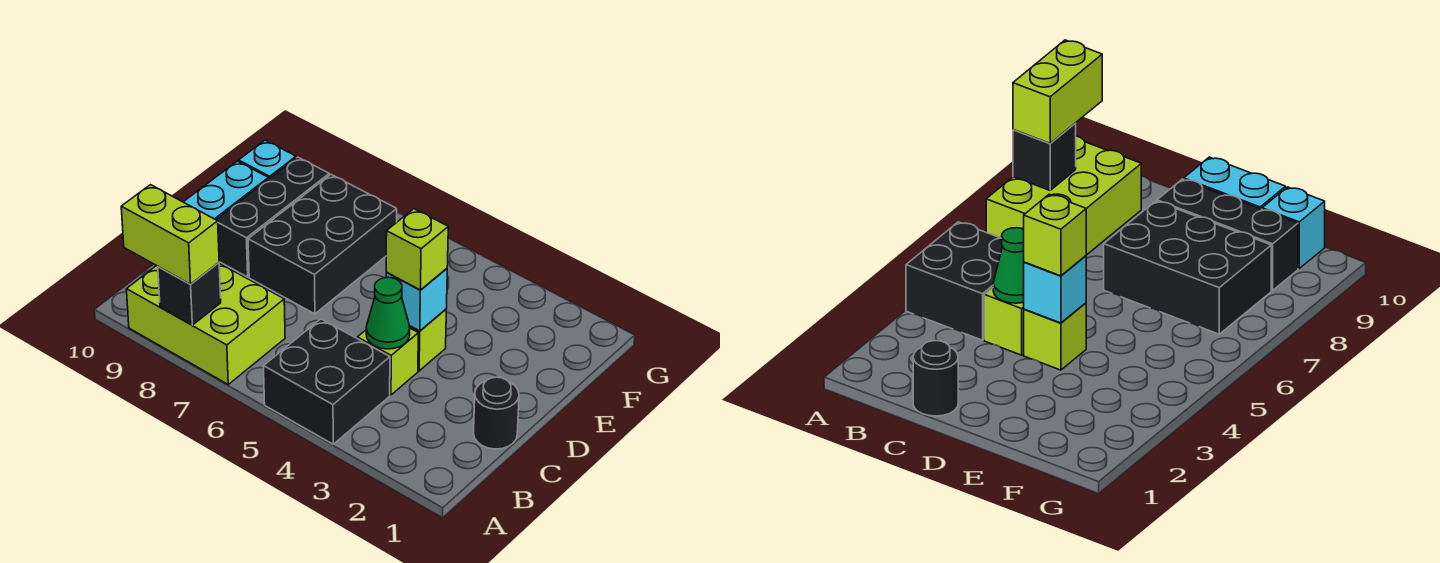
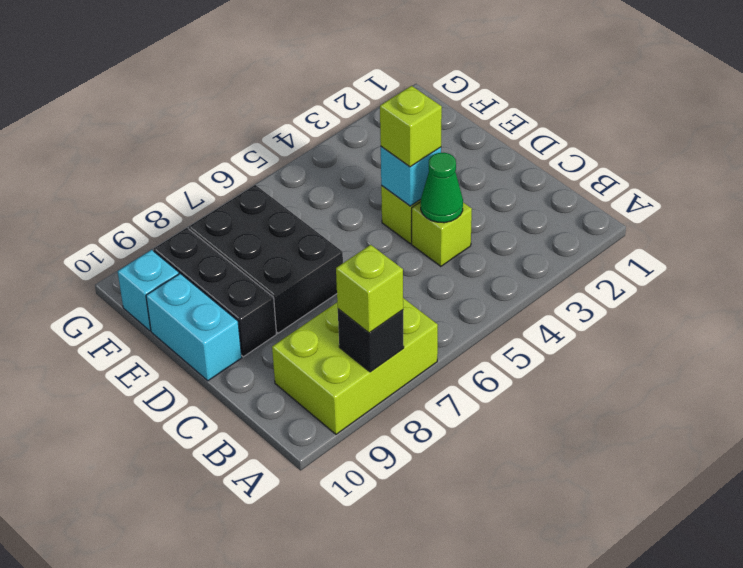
black 2x2 brick [264,319,390,444] -> none
lime 1x2 brick [121,185,219,284] -> lime 1x1 brick [336,245,403,333]
black 1x1 round brick [474,377,519,449] -> none

